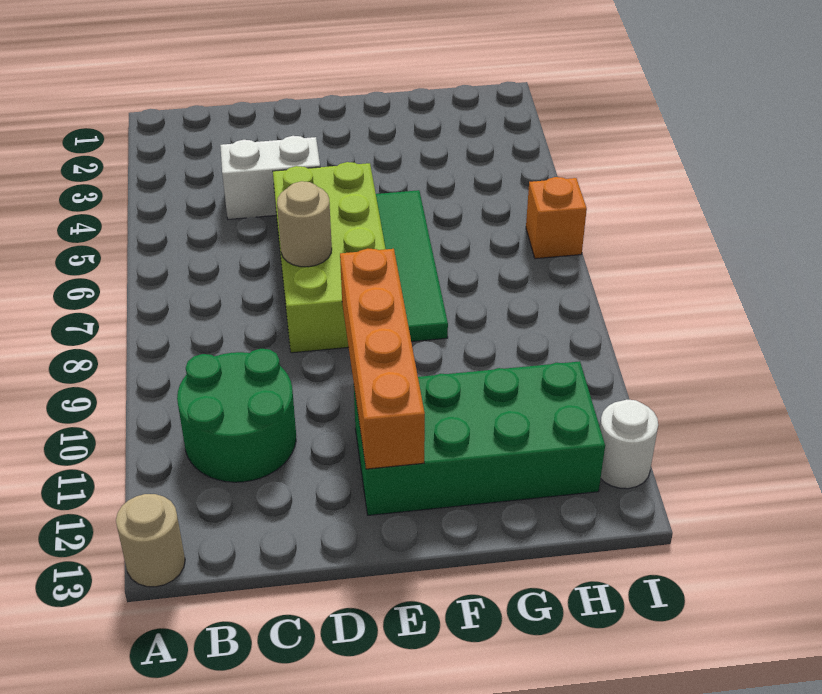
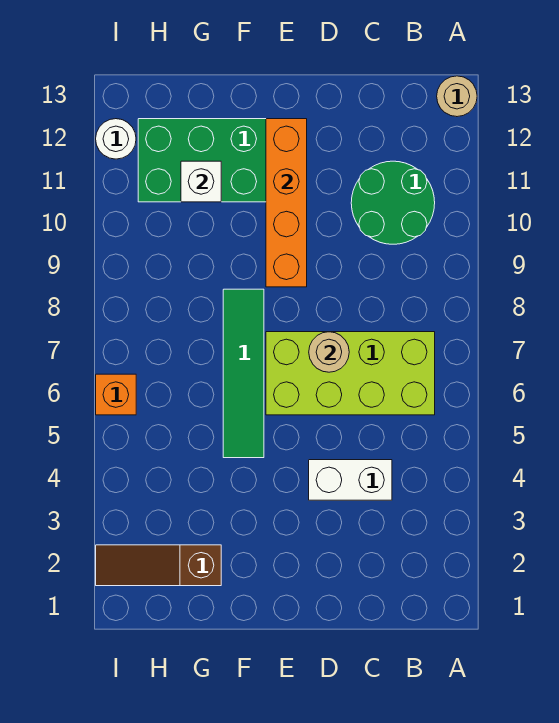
lime 2x4 brick [273,162,386,353] -> lime 2x4 brick turned to [266,332,435,415]
none -> brown 1x3 slope [96,545,221,586]
none -> white 1x1 brick [181,161,221,202]

